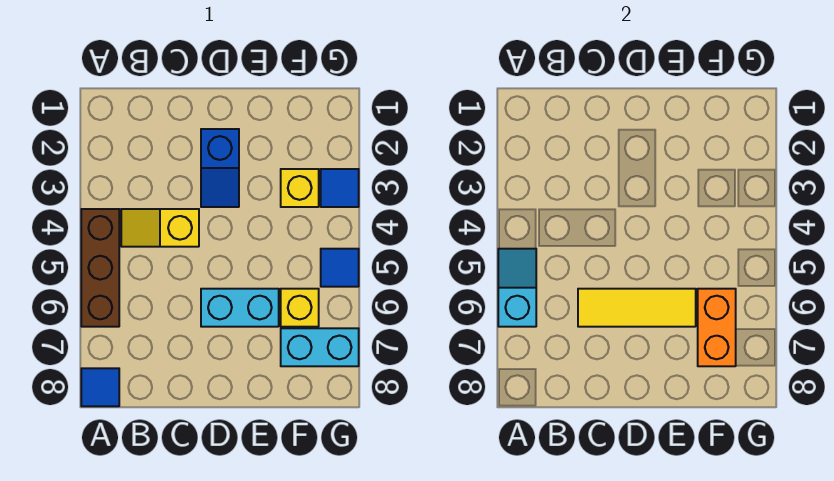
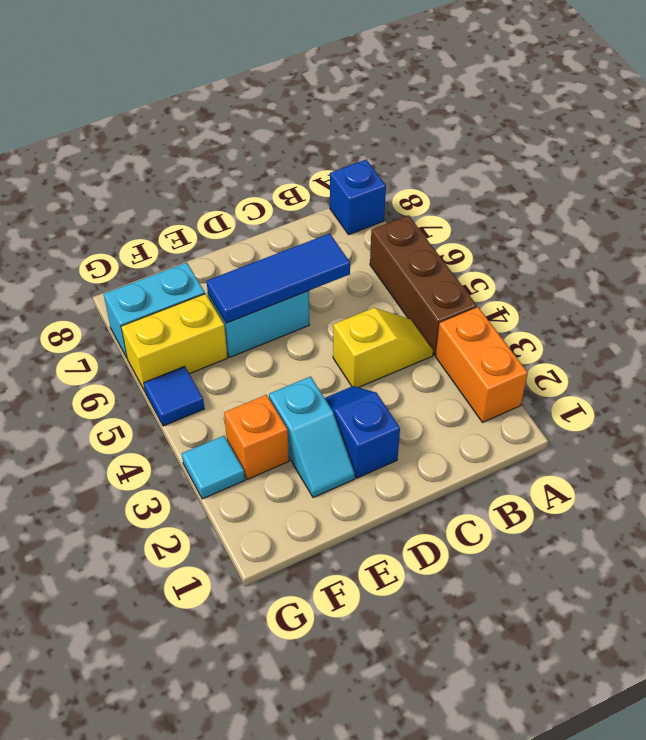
cyan 1x2 slope [498,249,536,327] -> cyan 1x2 slope moved to [269,376,355,498]
blue 1x1 tile [81,368,119,406] -> blue 1x1 brick [330,160,386,234]
yellow 1x3 tile [578,289,696,327] -> blue 1x3 tile [207,233,350,323]
yellow 1x1 brick [281,169,319,207] -> orange 1x1 brick [224,395,289,479]
yellow 1x1 brick [281,289,319,327] -> yellow 1x2 brick [121,294,228,391]
orange 1x2 brick [698,289,736,366] -> orange 1x2 brick moved to [436,307,528,422]
blue 1x1 tile [321,169,359,207] -> cyan 1x1 tile [182,436,245,499]

